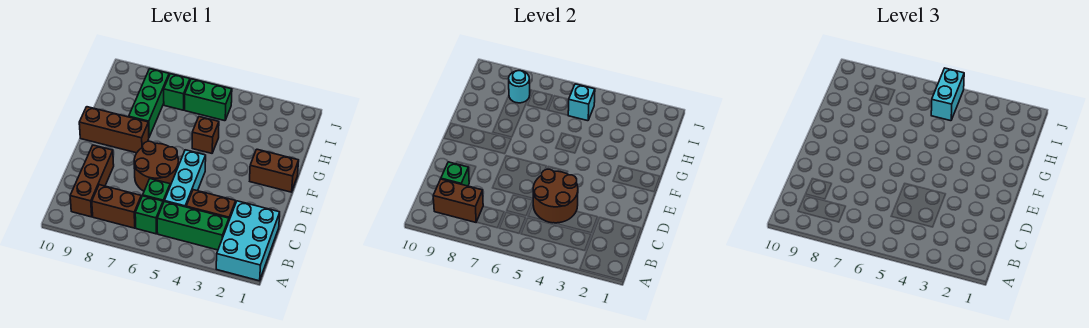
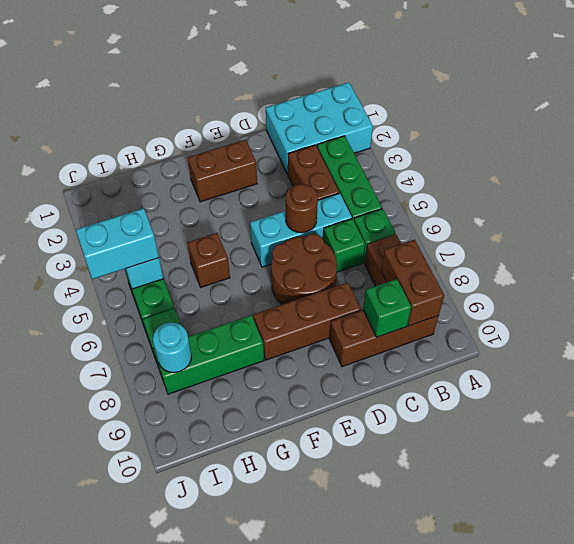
brown 2x2 round brick [533,169,578,223] -> brown 1x1 round brick [286,184,318,233]
brown 1x2 brick [250,149,299,192] -> brown 1x2 brick turned to [188,140,257,202]
brown 1x3 brick [79,107,149,153] -> brown 1x3 brick turned to [253,282,361,360]

